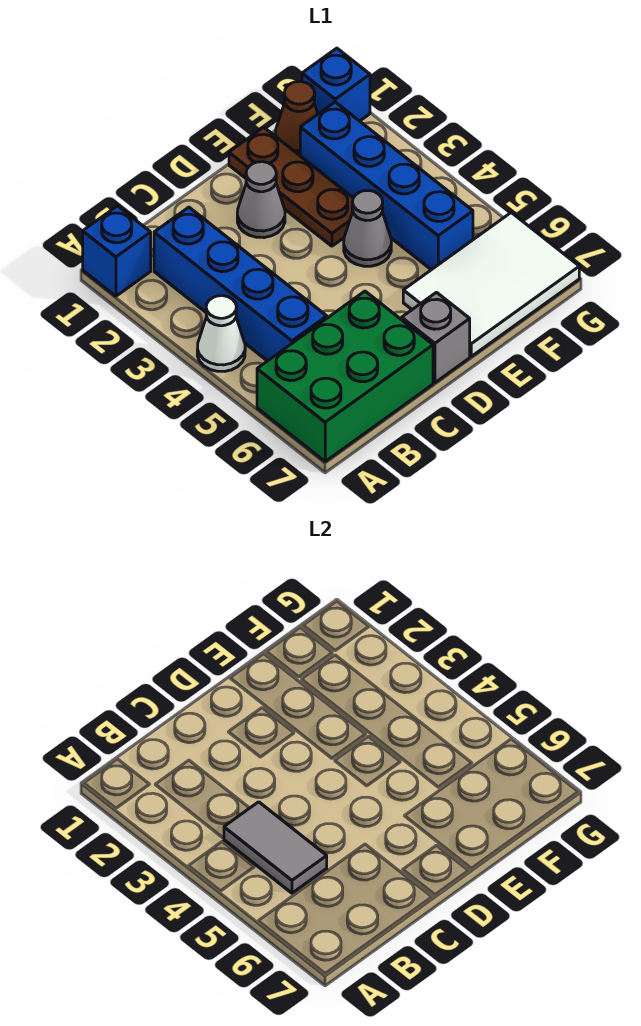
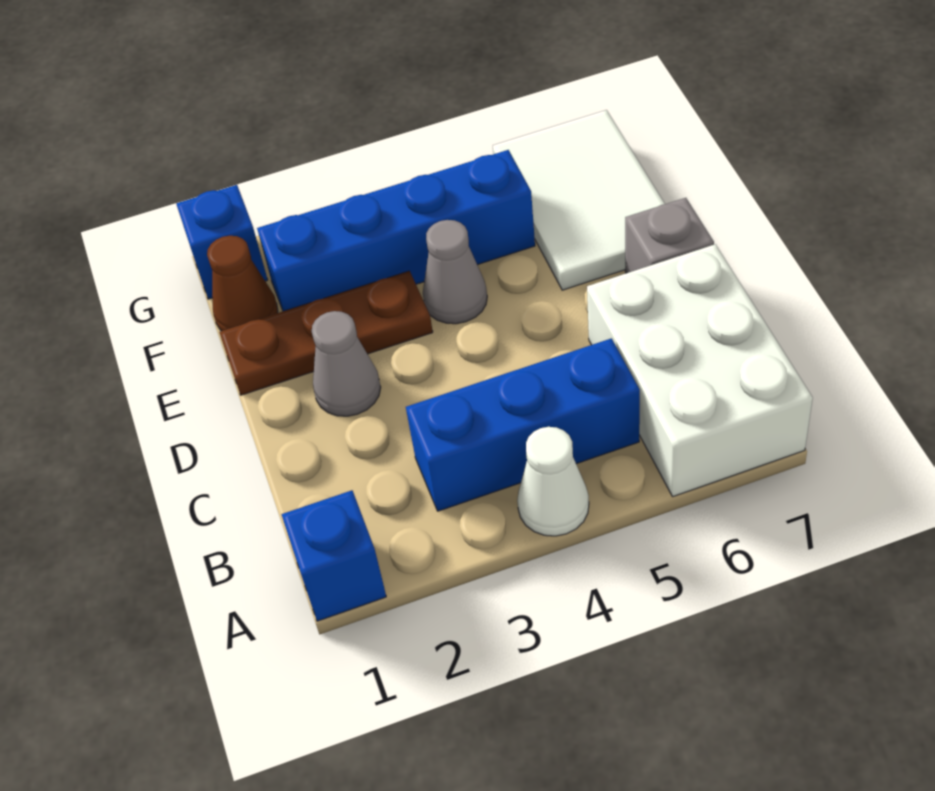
green 2x3 brick [257,291,433,461] -> white 2x3 brick [587,244,813,497]
blue 1x4 brick [154,207,327,361] -> blue 1x3 brick [406,338,640,511]
grey 1x2 tile [224,802,327,893] -> none

